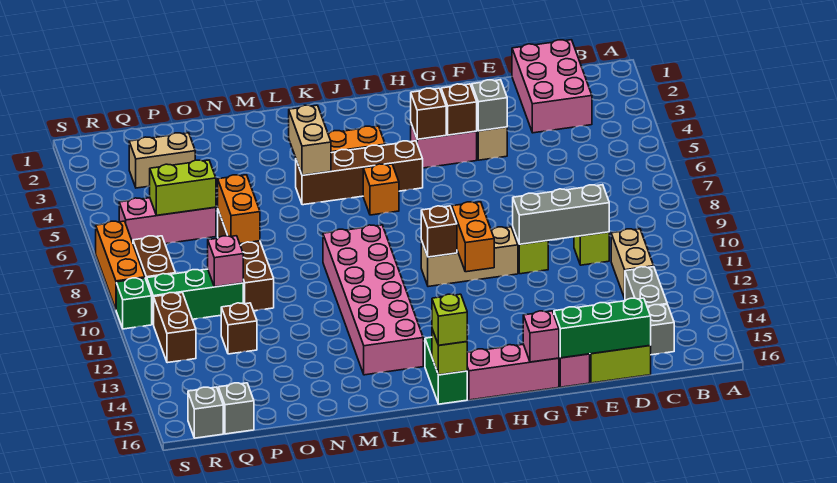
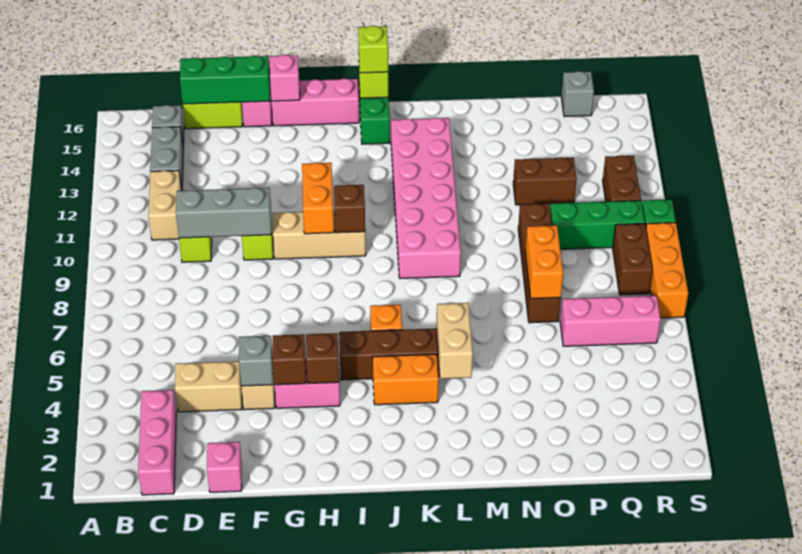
pink 2x3 brick [512,40,592,133] -> pink 1x3 brick [138,390,176,495]
tan 1x2 brick [129,133,195,188] -> tan 1x2 brick moved to [175,361,242,412]
lime 1x2 brick [150,160,216,215] -> none
pink 1x1 brick [208,236,243,287] -> pink 1x1 brick moved to [207,442,242,492]
brown 1x1 brick [221,303,257,354] -> brown 1x2 brick [513,158,577,205]
grey 1x1 brick [188,387,223,438] -> none

